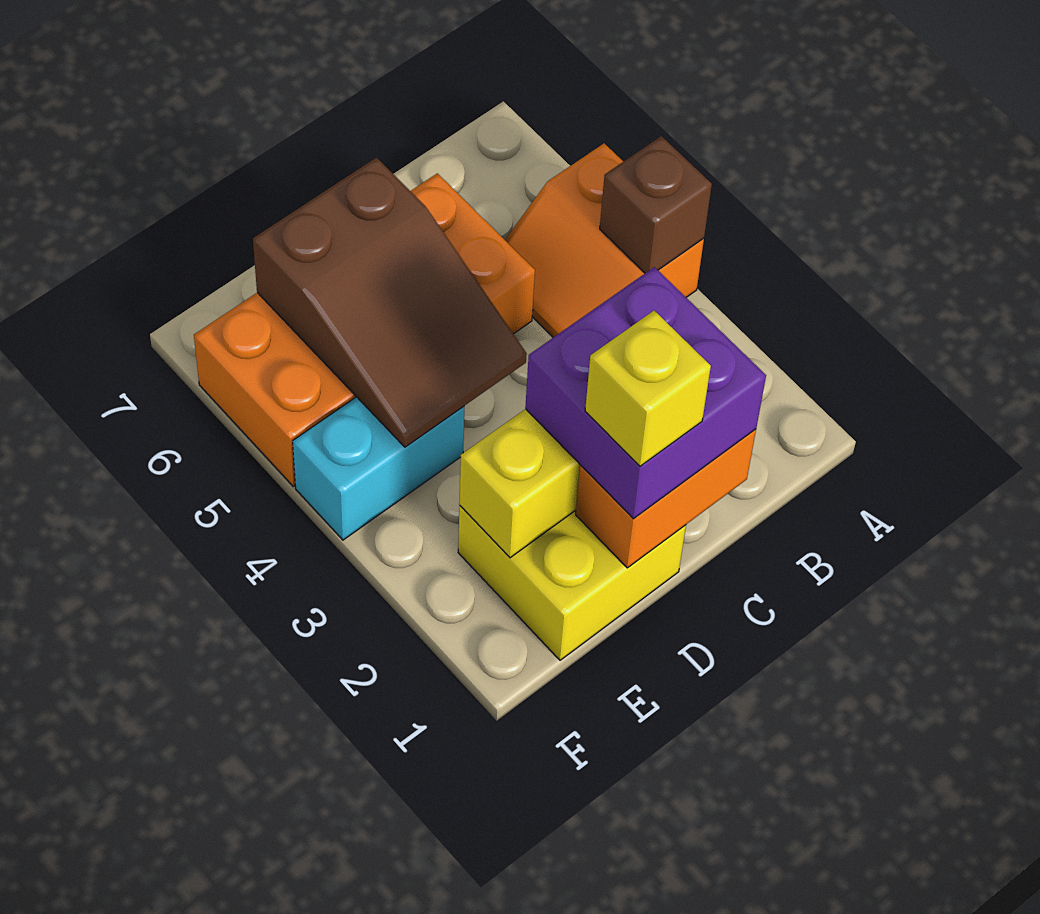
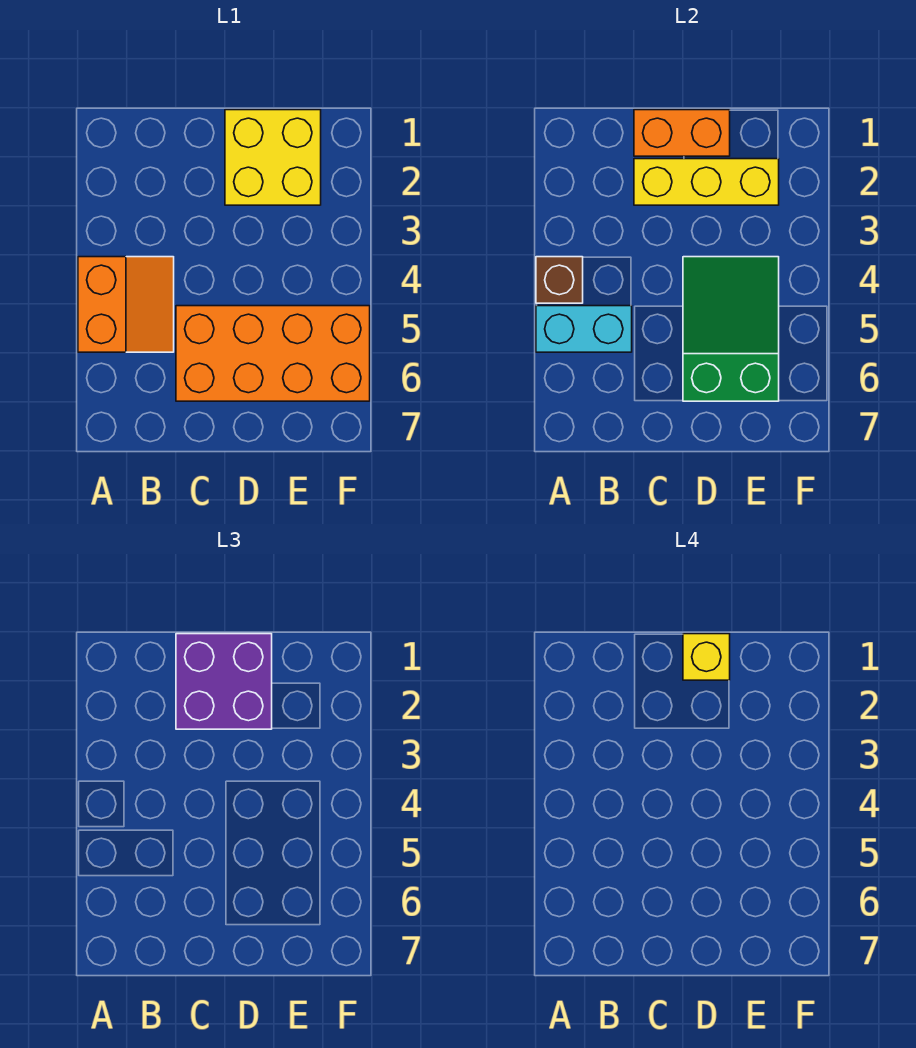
brown 2x3 slope [253,158,527,447] -> green 2x3 slope [683,257,779,401]
cyan 1x2 brick [293,397,464,540] -> cyan 1x2 brick moved to [536,306,632,352]

